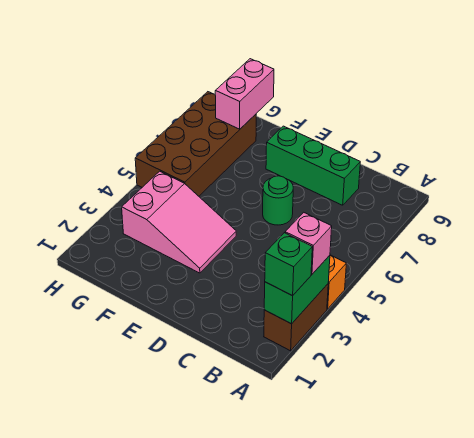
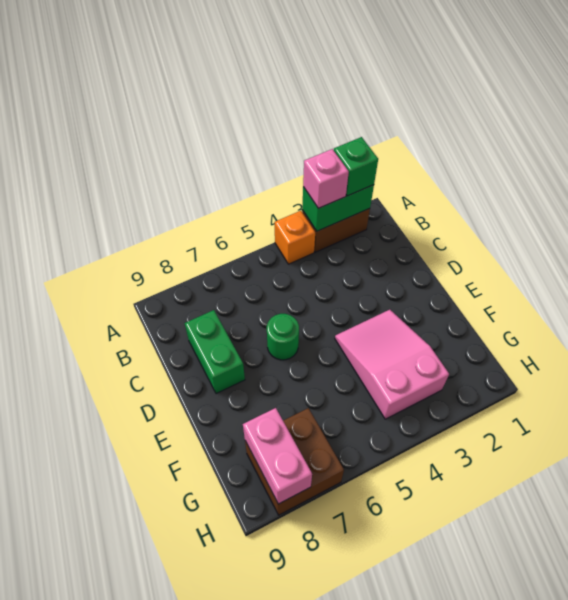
green 1x3 brick [266,126,360,205] -> green 1x2 brick [185,310,245,394]
brown 2x4 brick [135,92,256,196] -> brown 2x2 brick [245,408,344,515]
pink 1x2 brick [215,59,274,129] -> pink 1x2 brick turned to [243,408,312,504]

